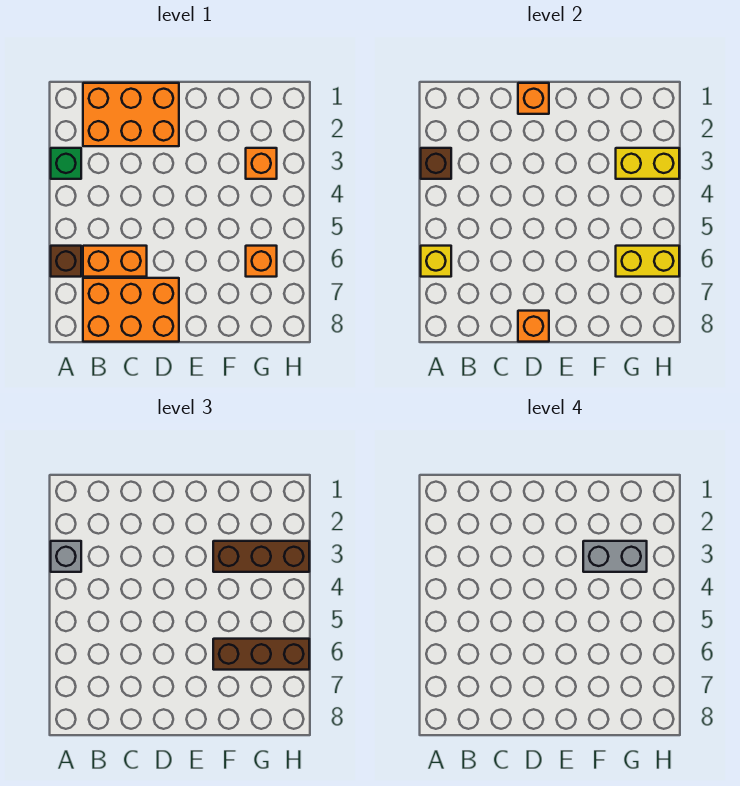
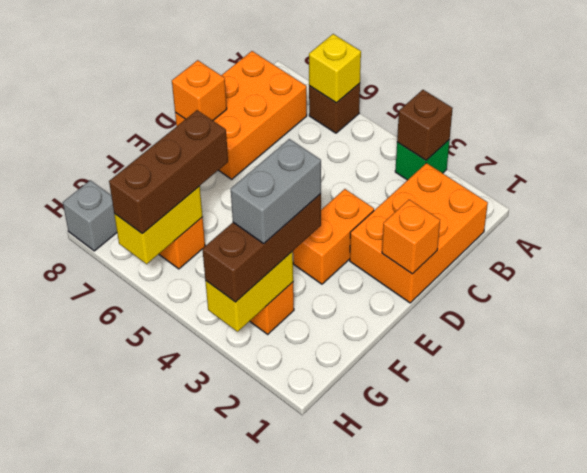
grey 1x1 brick [51,541,81,572] -> grey 1x1 brick moved to [63,180,117,251]
orange 1x2 brick [83,246,147,277] -> orange 1x2 brick moved to [293,189,374,284]

